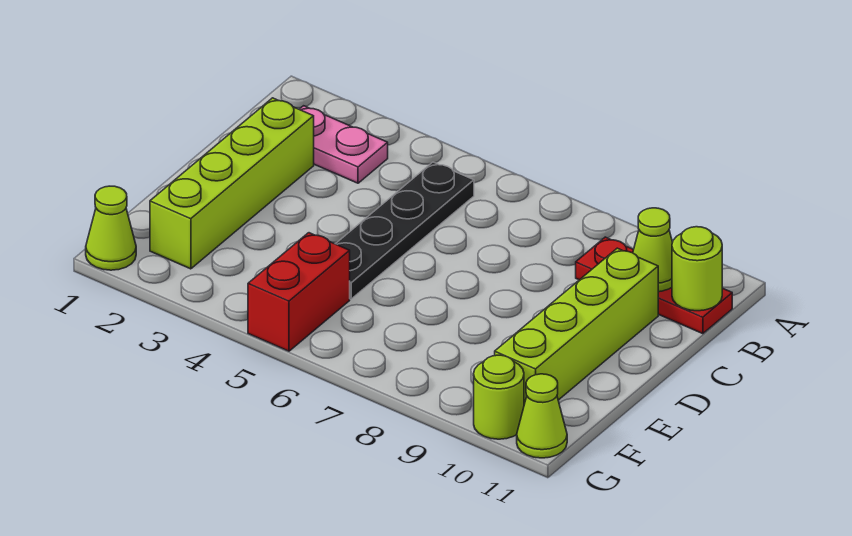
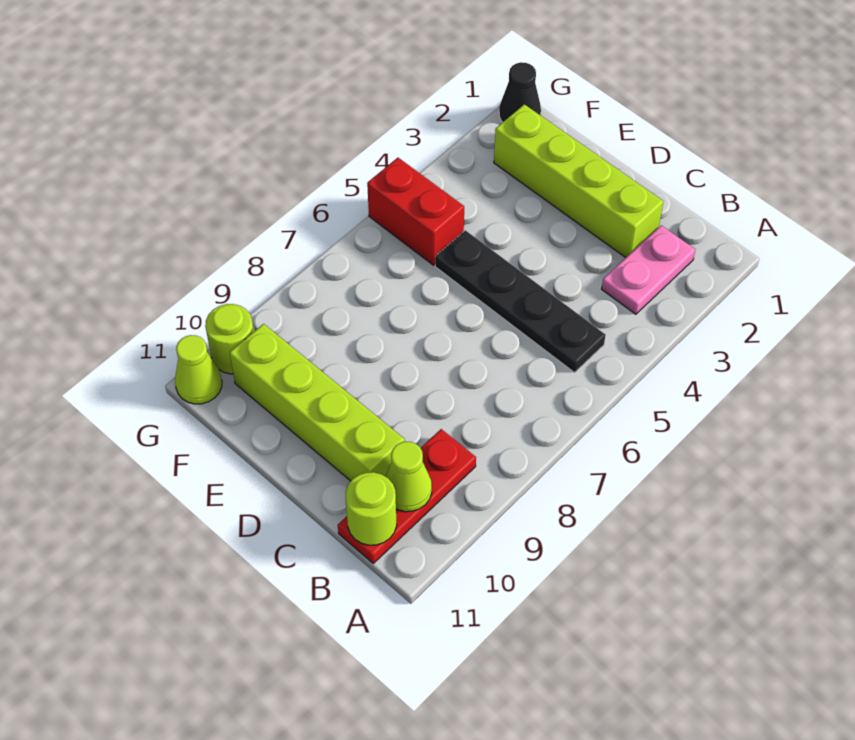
lime 1x1 cone [86,186,136,270] -> black 1x1 cone [499,62,541,122]

